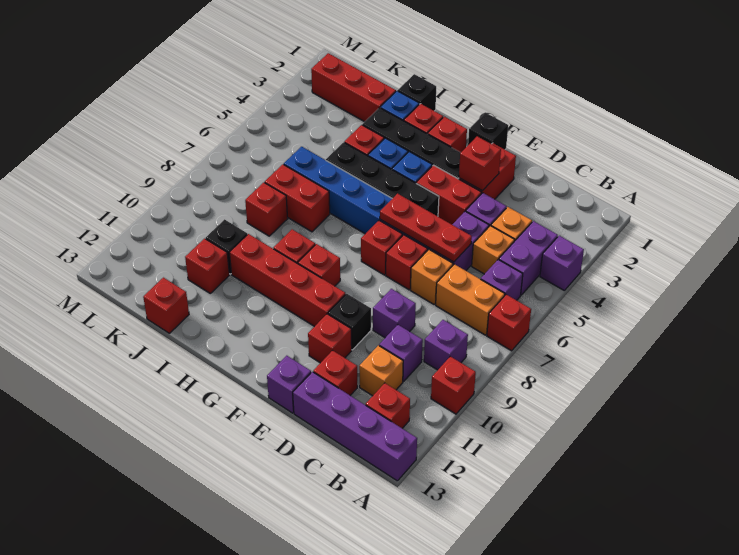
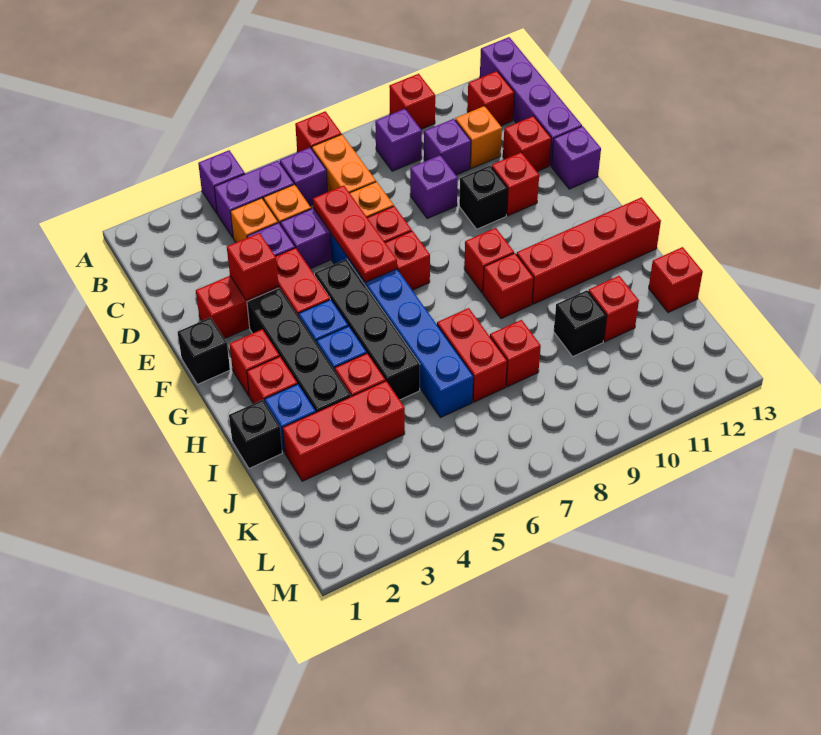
red 1x4 brick [229,234,346,327] -> red 1x4 brick turned to [516,197,661,304]
red 1x3 brick [311,53,396,122] -> red 1x3 brick turned to [283,381,405,481]

